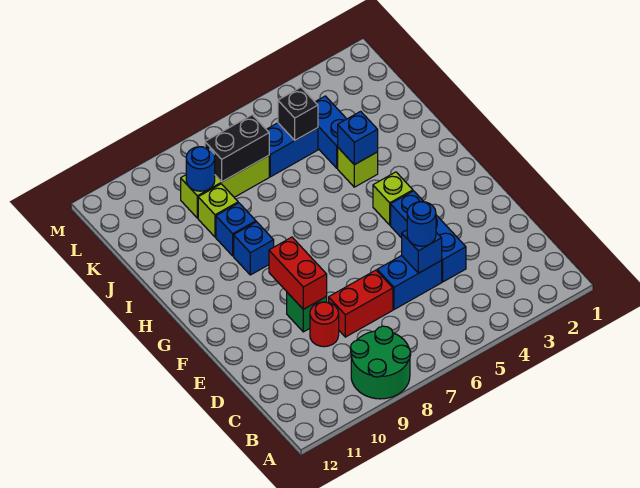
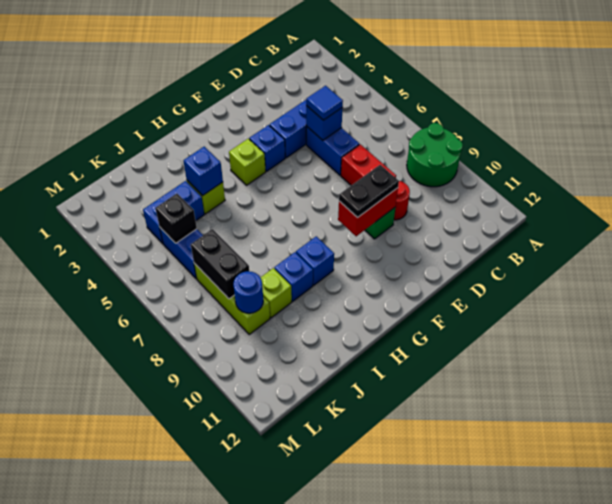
blue 1x1 round brick [407,202,436,246] -> blue 1x1 tile [306,86,343,120]
none -> black 1x2 plate [339,165,399,218]

